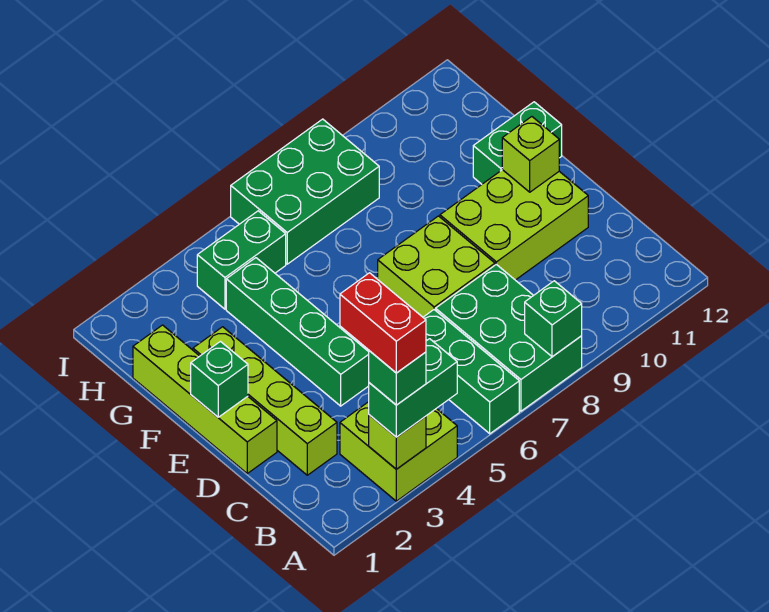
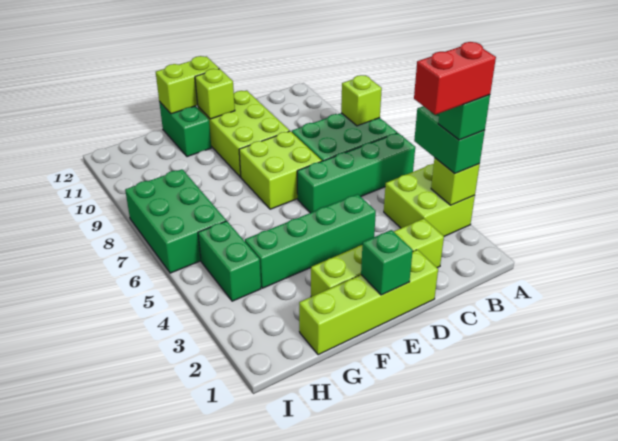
green 1x3 brick [423,310,519,434] -> green 1x4 brick [297,133,415,213]
green 1x1 brick [525,281,582,357] -> lime 1x1 brick [341,75,382,126]
none -> lime 1x2 brick [156,56,219,114]

